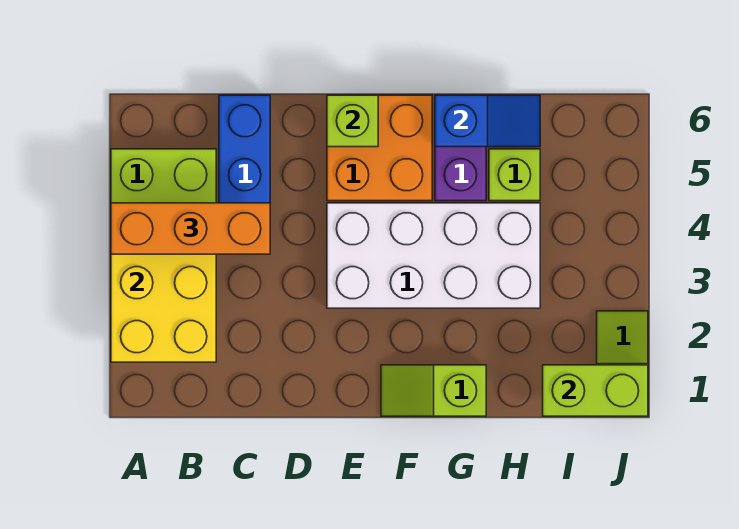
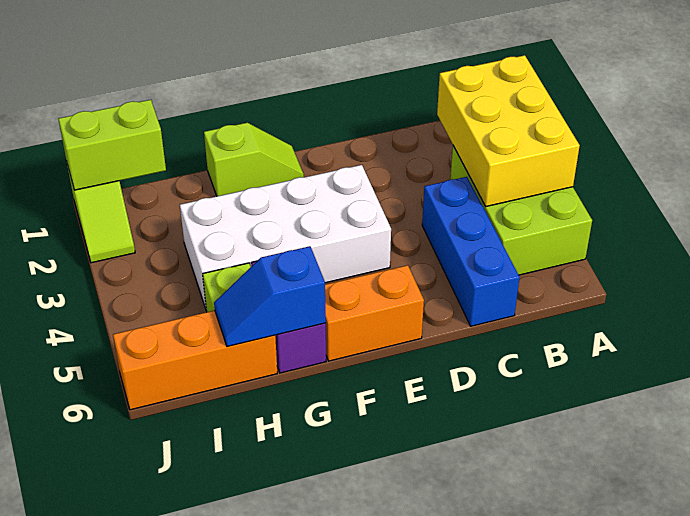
orange 1x3 brick [111,203,270,254] -> orange 1x3 brick moved to [113,310,277,410]
orange 2x2 brick [327,95,432,201] -> orange 1x2 brick [325,265,424,361]
lime 1x1 brick [327,95,378,147] -> none

